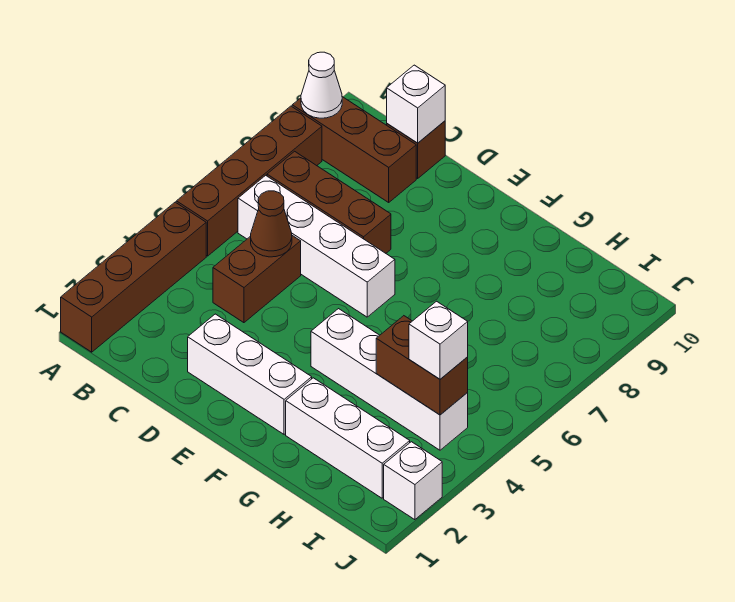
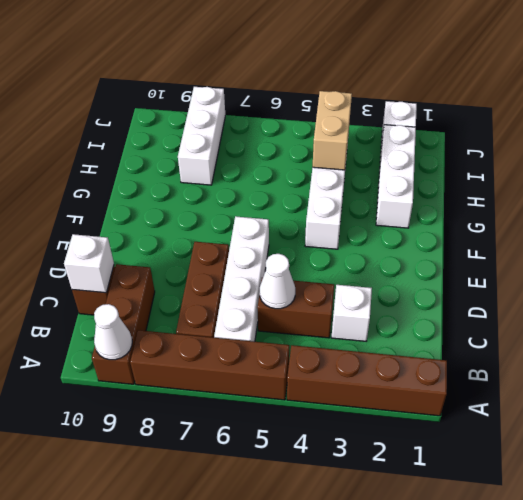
brown 1x1 cone [251,191,292,257] -> white 1x1 cone [260,254,295,309]
white 1x3 brick [188,314,312,434] -> white 1x3 brick moved to [178,87,225,185]
brown 1x2 brick [376,316,468,415] -> tan 1x2 brick [313,91,352,170]
white 1x1 brick [409,301,468,379] -> white 1x1 brick moved to [331,285,372,341]

